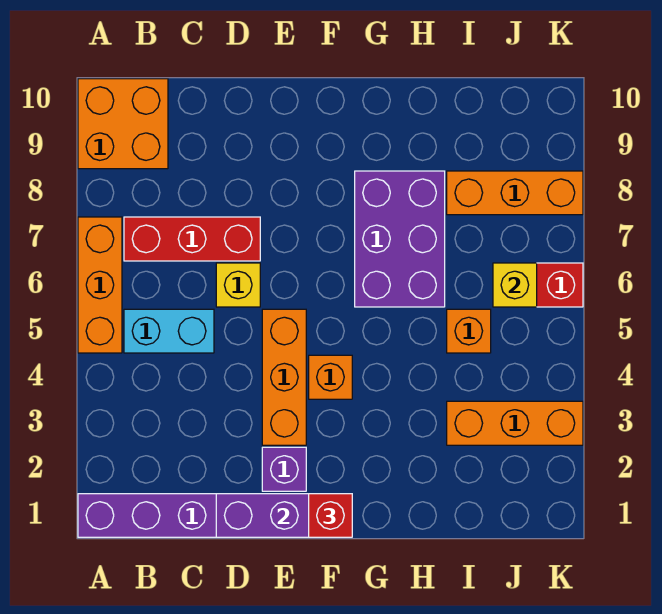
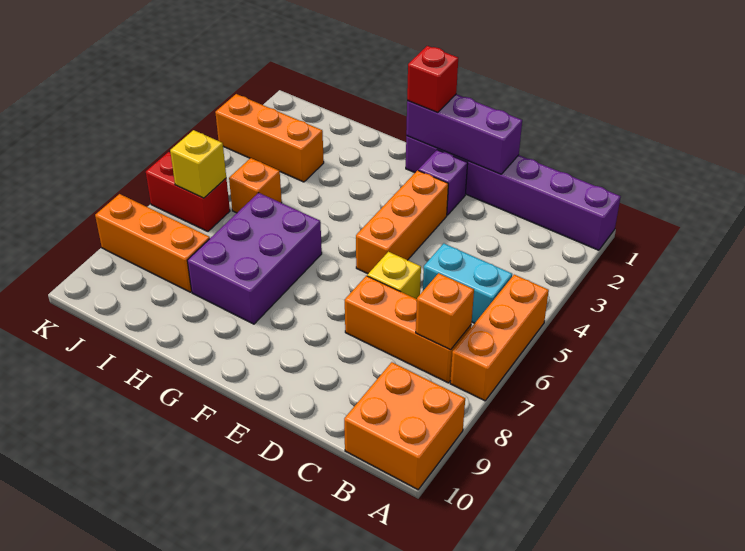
red 1x3 brick [124,217,260,261] -> orange 1x3 brick [345,276,471,383]
orange 1x1 brick [309,355,352,399] -> orange 1x1 brick moved to [416,273,474,350]

